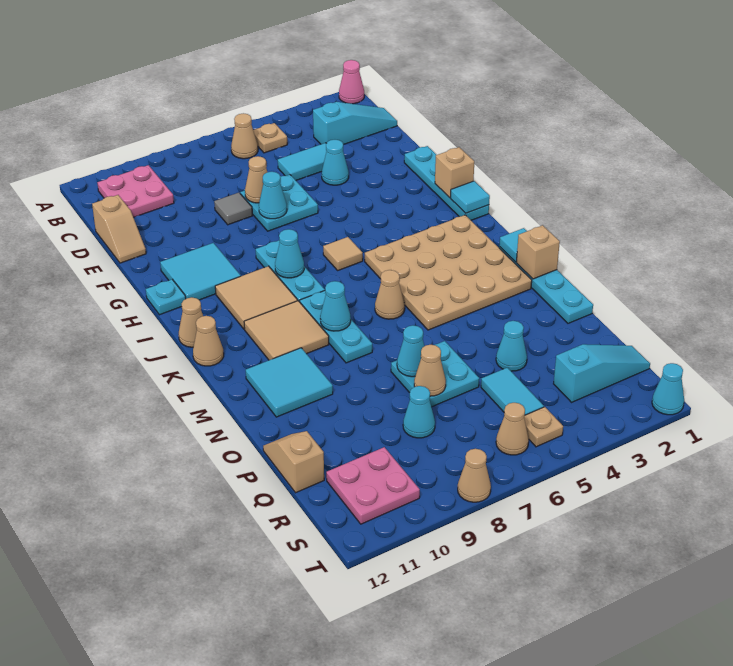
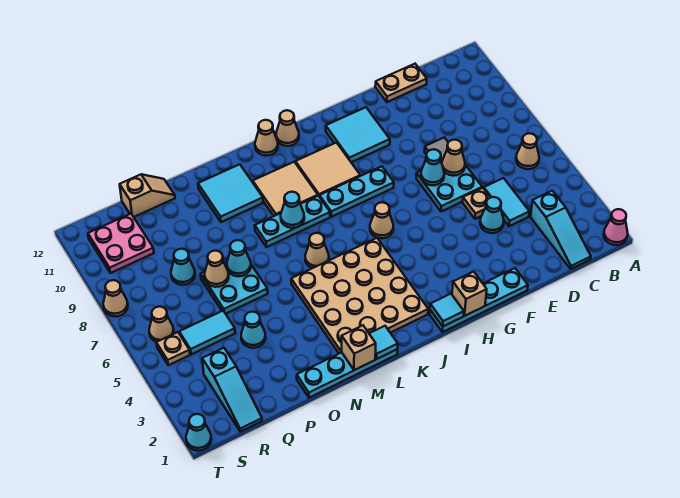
tan 1x1 plate [253,123,287,153] -> tan 1x1 plate moved to [463,188,490,219]
pink 2x2 plate [97,165,174,217] -> none
tan 1x2 slope [92,195,146,263] -> tan 1x2 plate [375,64,427,102]
cyan 1x1 plate [146,280,186,315] -> none
tan 1x1 tile [323,237,363,270] -> tan 1x1 cone [370,202,393,238]
cyan 1x1 cone [275,229,304,278] -> none

